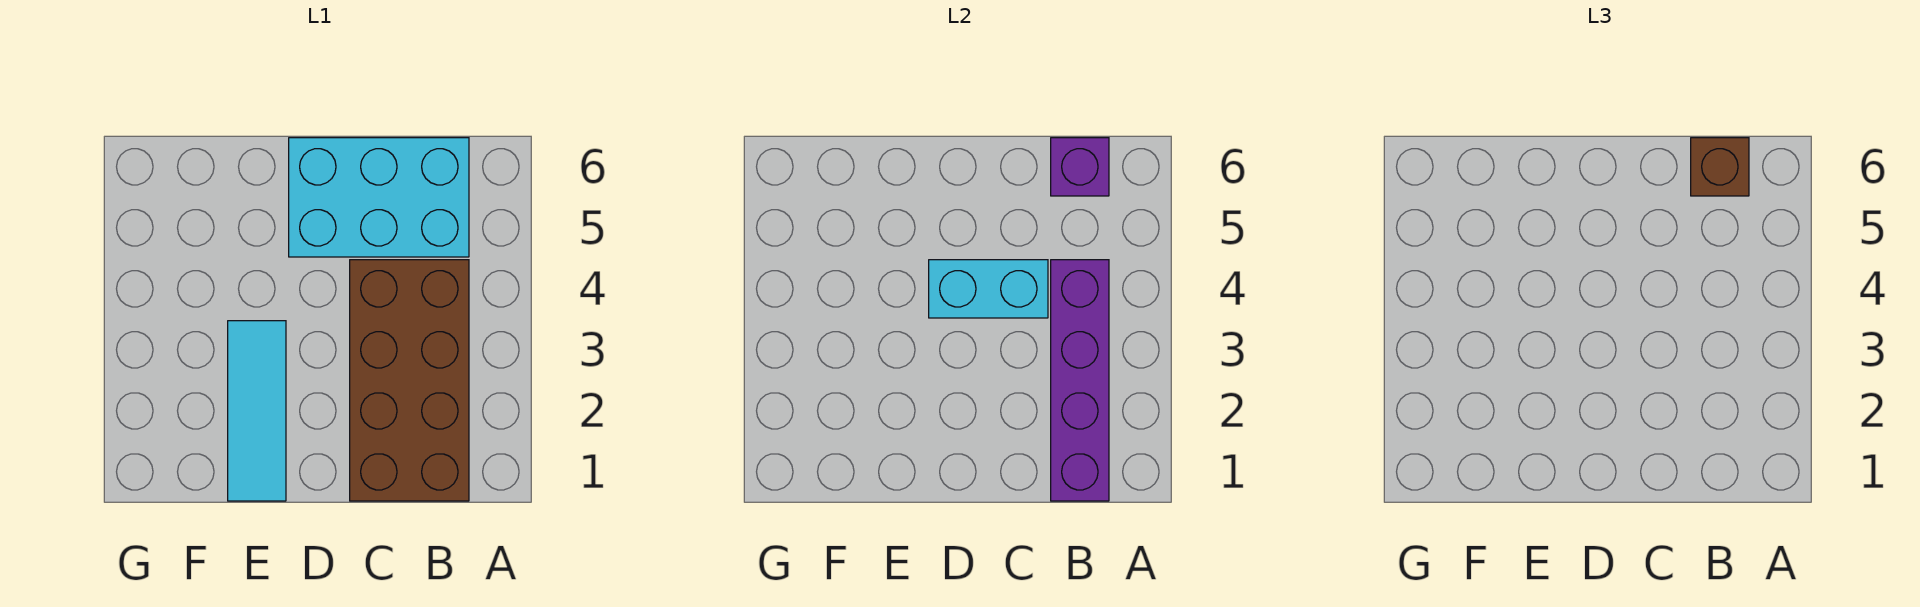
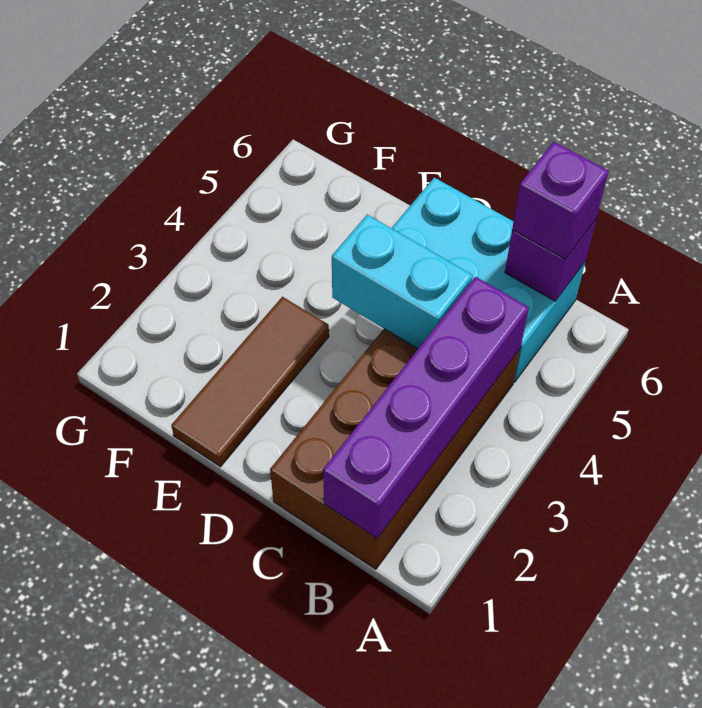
brown 1x1 brick [1691,138,1749,196] -> purple 1x1 brick [512,142,609,259]
cyan 1x3 tile [228,321,286,501] -> brown 1x3 tile [171,297,329,467]

